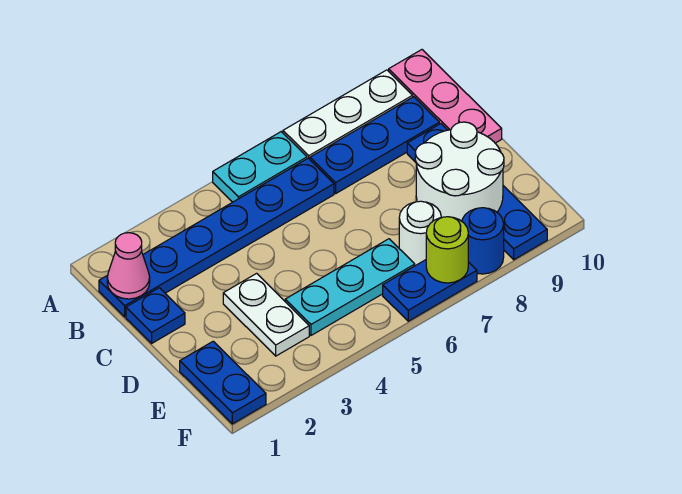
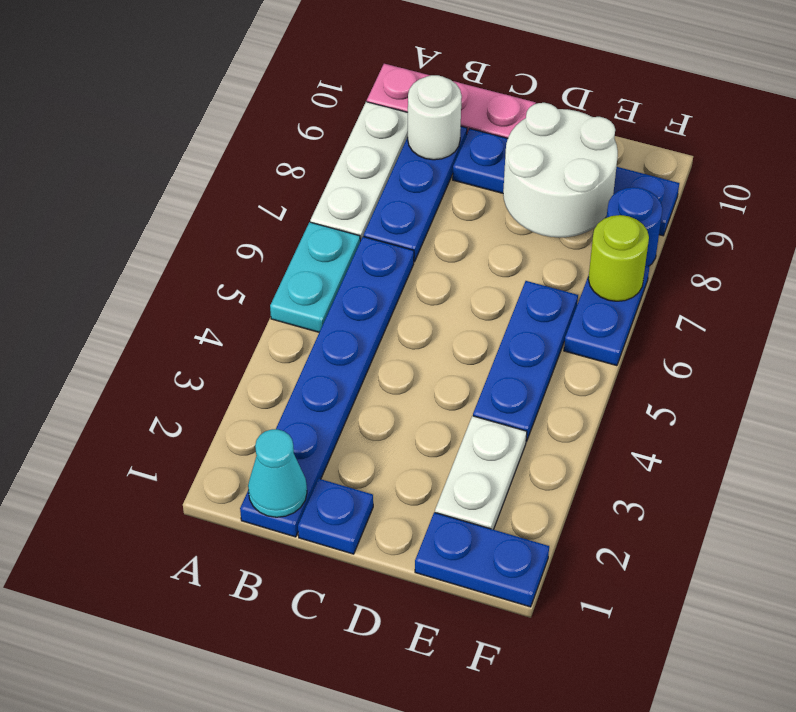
pink 1x1 cone [107,233,150,299] -> cyan 1x1 cone [248,429,307,517]
white 1x2 plate [223,273,309,356] -> white 1x2 plate turned to [435,416,527,530]
cyan 1x3 plate [285,239,415,335] -> blue 1x3 plate [473,281,578,442]
white 1x1 round brick [399,201,441,266] -> white 1x1 round brick moved to [408,75,462,160]

